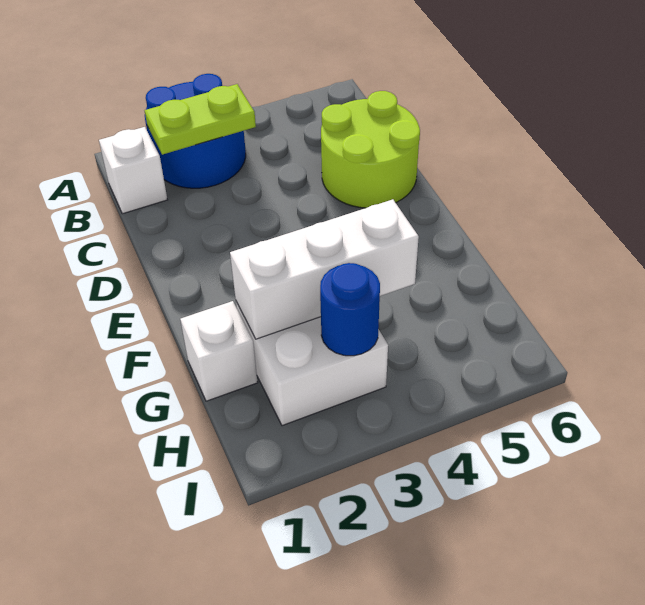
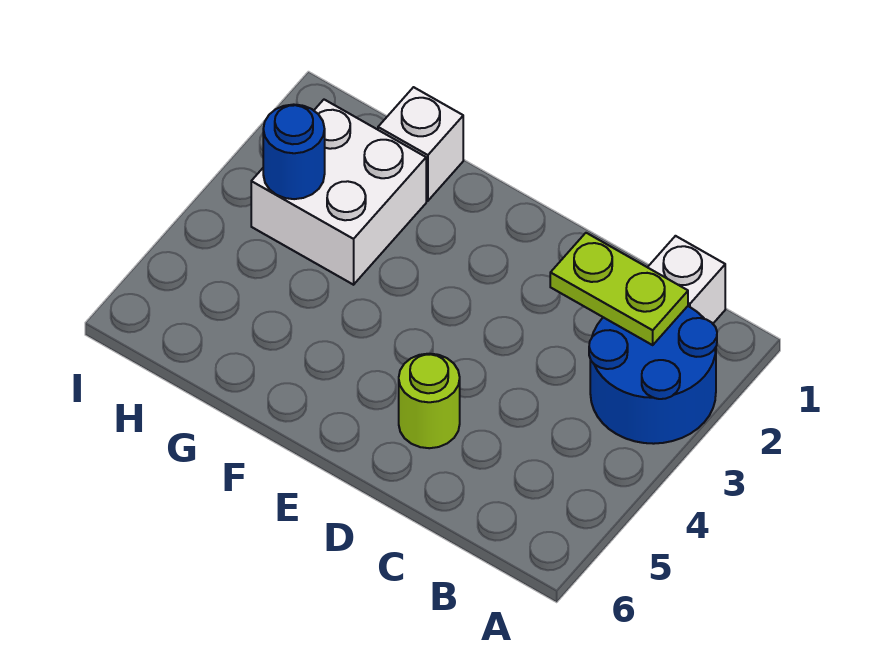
lime 1x2 plate [145,84,256,155] -> lime 1x2 plate turned to [550,233,688,345]
lime 2x2 round brick [321,91,420,208] -> lime 1x1 round brick [399,354,460,448]
white 1x3 brick [230,199,419,339] -> none

